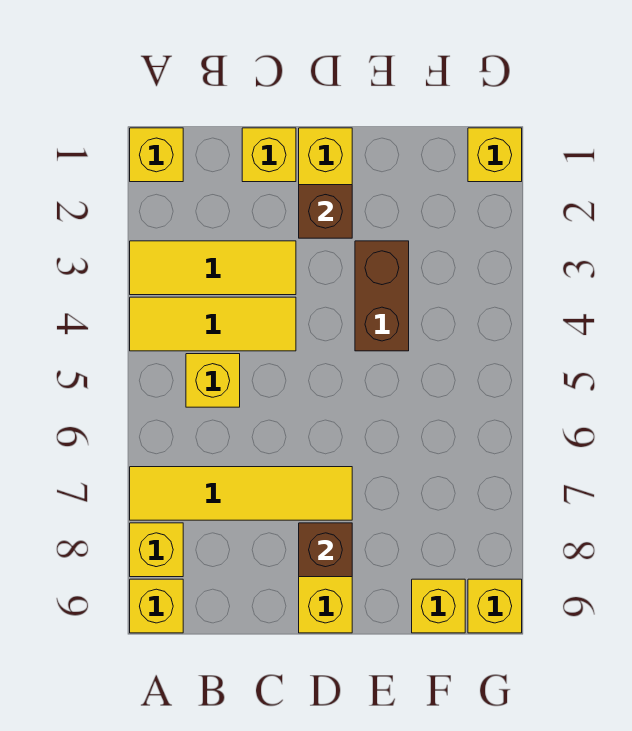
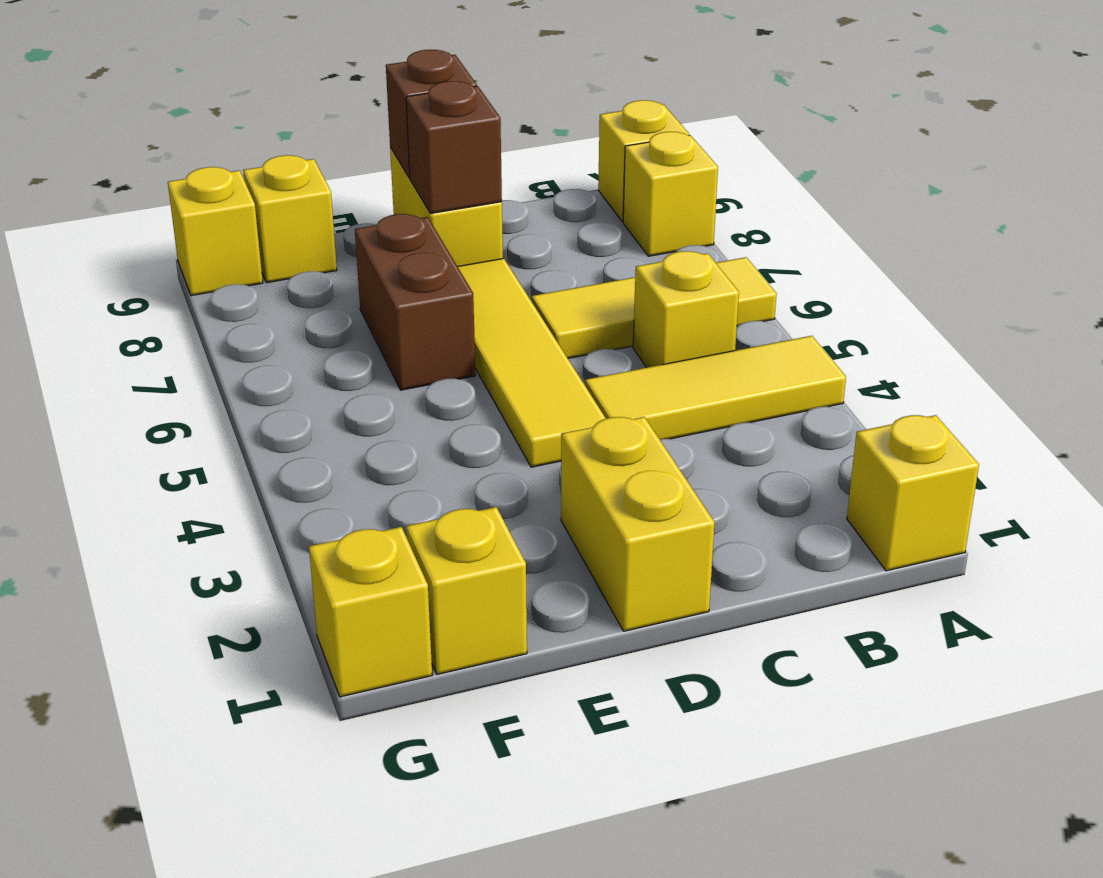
yellow 1x3 tile [130,241,296,295] -> yellow 1x3 tile moved to [532,257,777,358]
yellow 1x4 tile [130,467,352,520] -> yellow 1x4 tile turned to [458,258,606,467]
yellow 1x1 brick [242,128,296,182] -> yellow 1x1 brick moved to [406,507,527,674]
brown 1x1 brick [299,185,352,238] -> brown 1x1 brick moved to [386,50,477,178]
brown 1x2 brick [355,241,409,351] -> brown 1x2 brick moved to [355,214,476,390]

